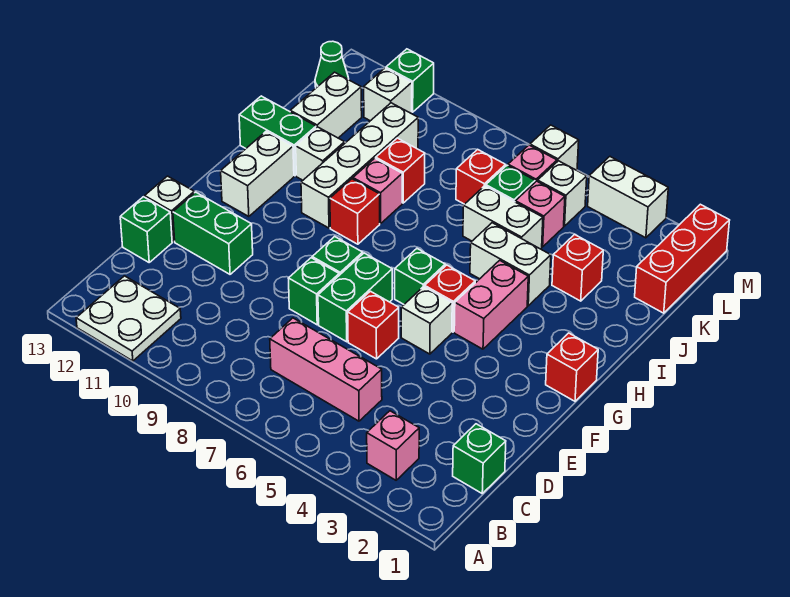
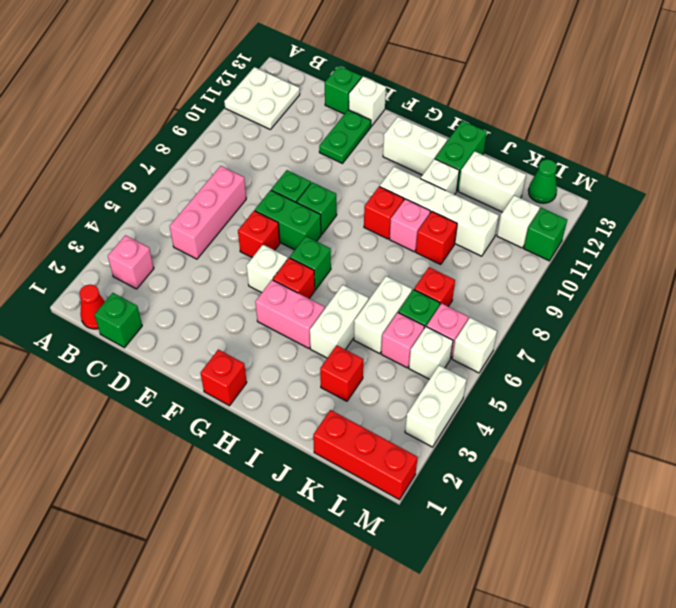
none -> red 1x1 cone [79,284,105,329]
green 1x2 brick [173,192,253,274] -> green 1x2 plate [319,110,371,163]

